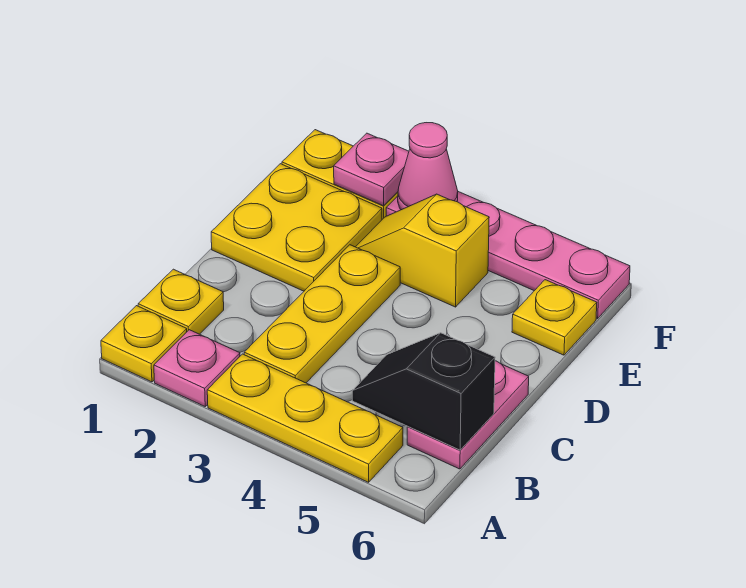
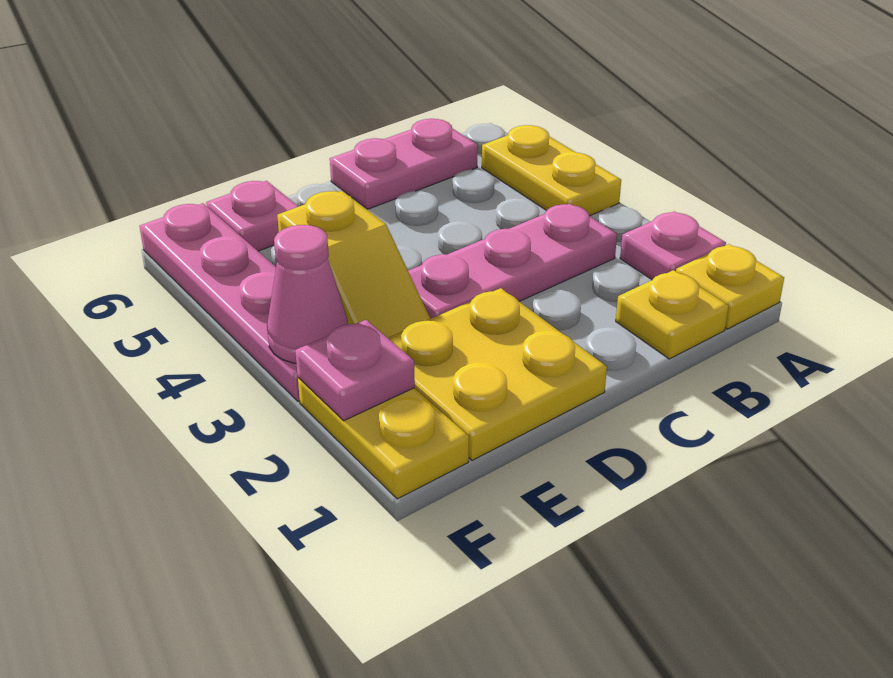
yellow 1x3 plate [207,354,403,482] -> yellow 1x2 plate [482,125,621,216]
yellow 1x3 plate [244,245,400,383] -> pink 1x3 plate [408,204,617,319]
black 1x2 slope [352,333,495,450] -> none
yellow 1x1 plate [512,280,597,355] -> pink 1x1 plate [206,181,299,251]

